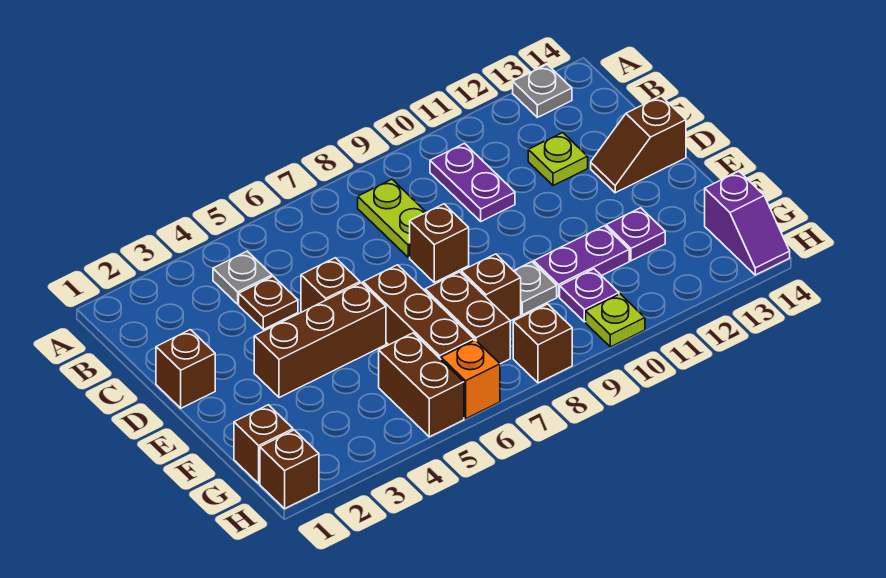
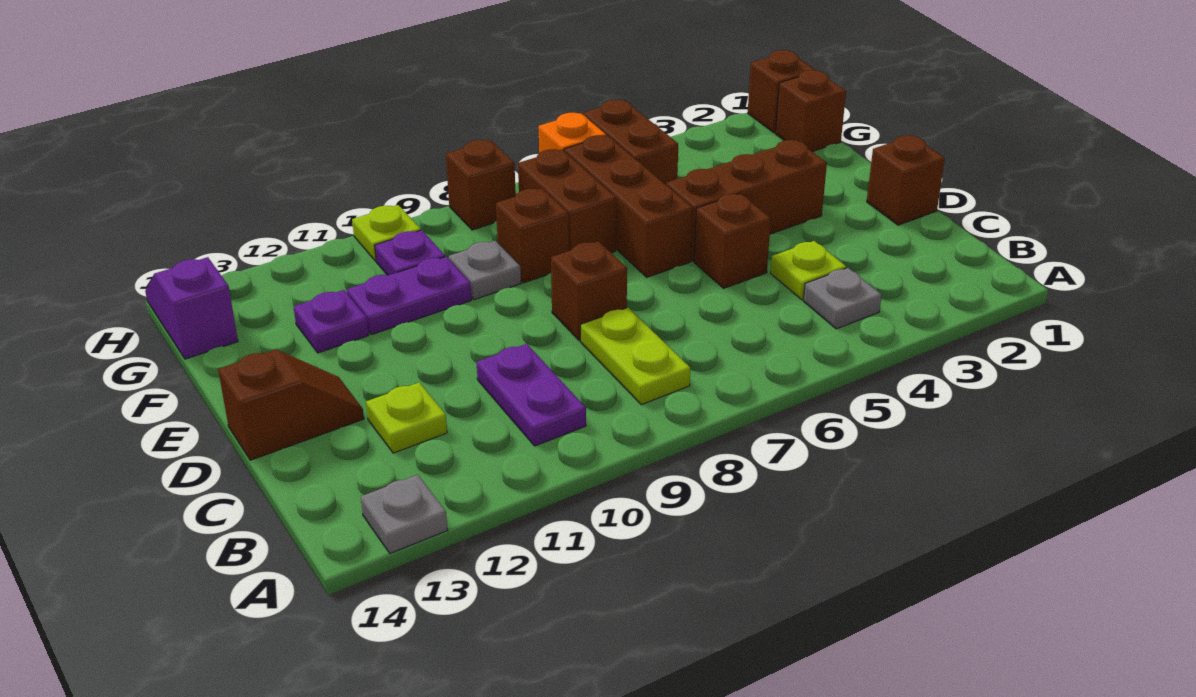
brown 1x1 plate [239,276,298,329] -> lime 1x1 plate [771,241,846,300]

